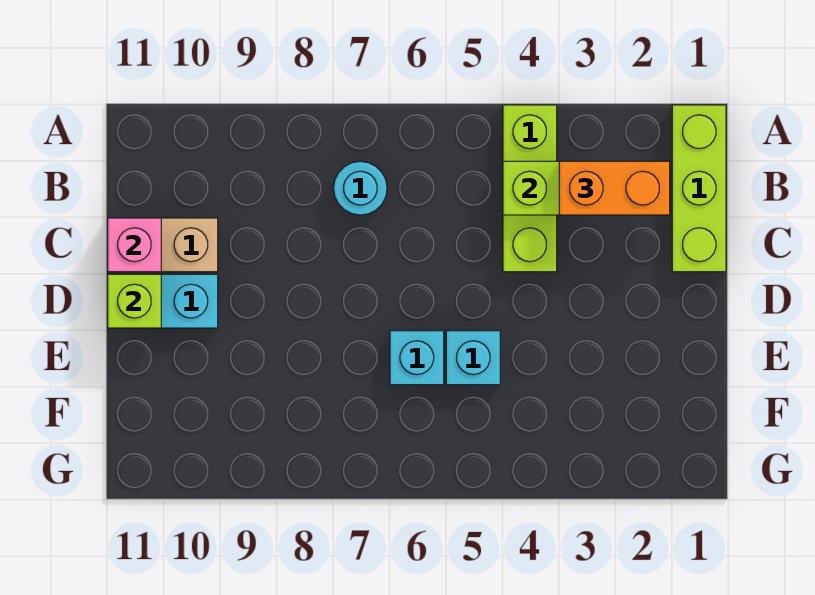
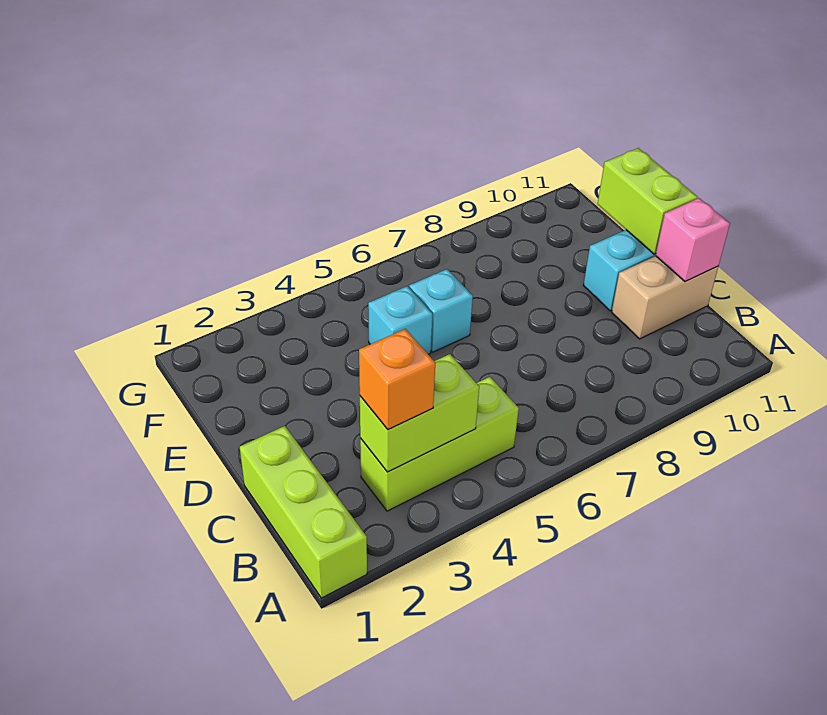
lime 1x3 brick [503,105,557,272] -> lime 1x3 brick turned to [360,377,519,511]
orange 1x2 brick [559,161,670,215] -> orange 1x1 brick [359,329,435,429]
cyan 1x1 round brick [334,161,387,215] -> none
lime 1x1 brick [108,274,161,328] -> lime 1x2 brick [598,148,698,254]

